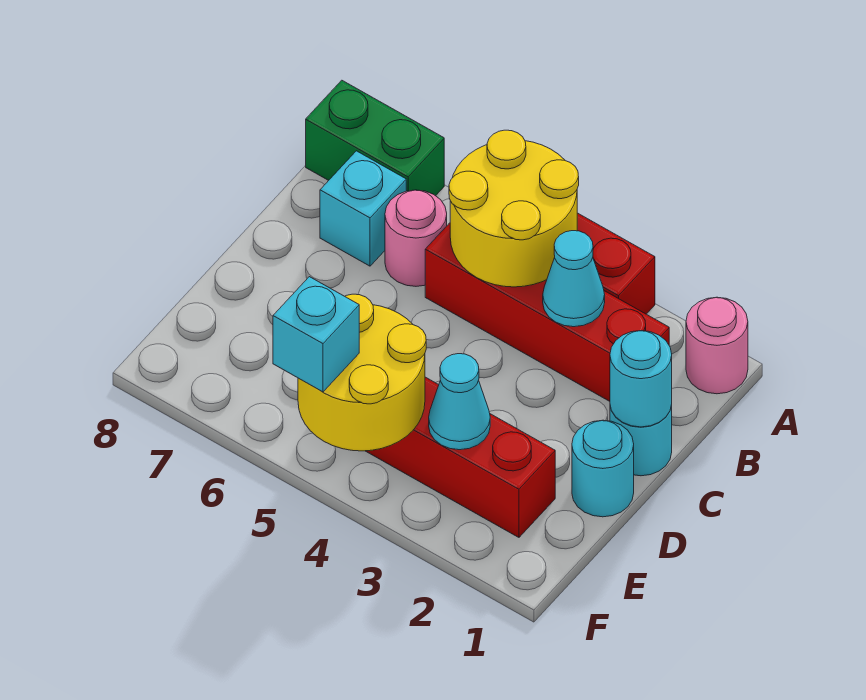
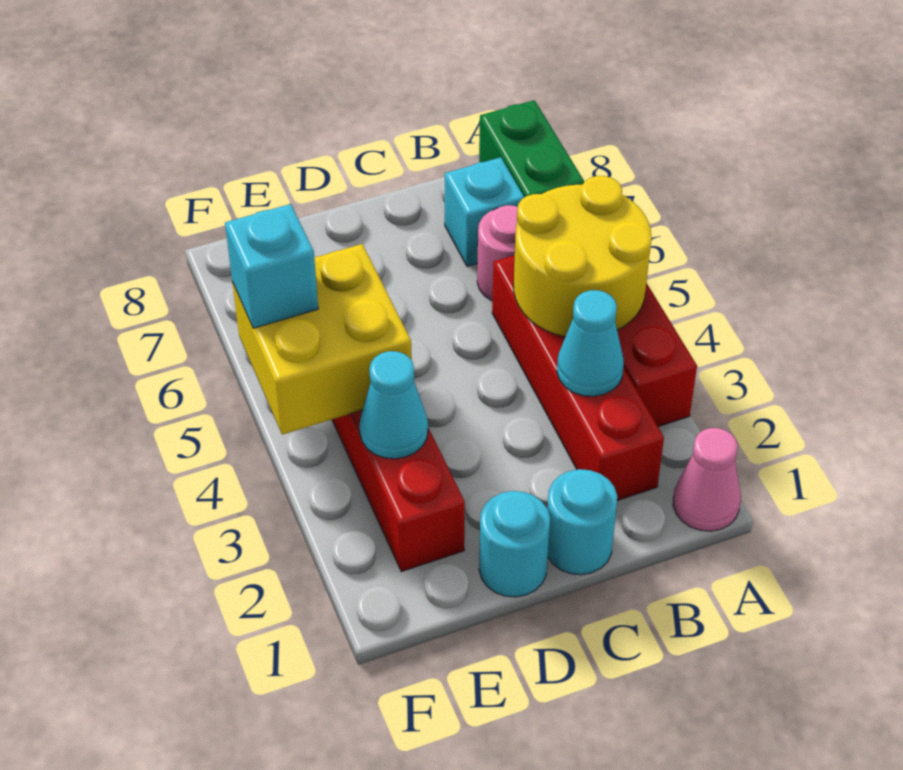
pink 1x1 round brick [686,297,748,394] -> pink 1x1 cone [673,428,741,531]
cyan 1x1 round brick [610,331,672,427] -> none
yellow 2x2 round brick [298,294,426,451] -> yellow 2x2 brick [232,244,412,435]

